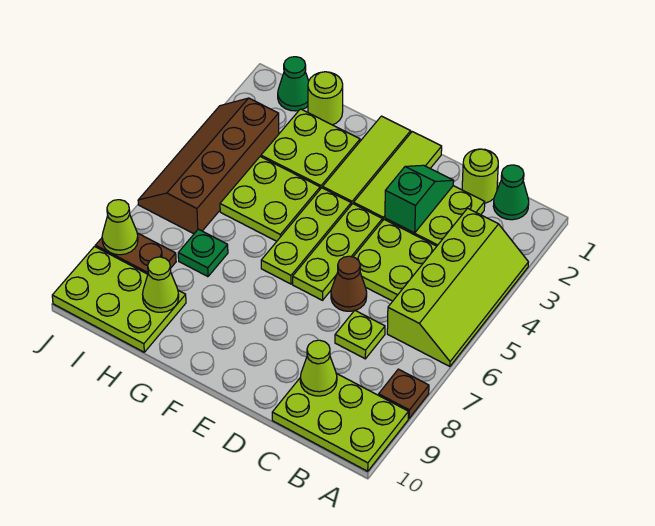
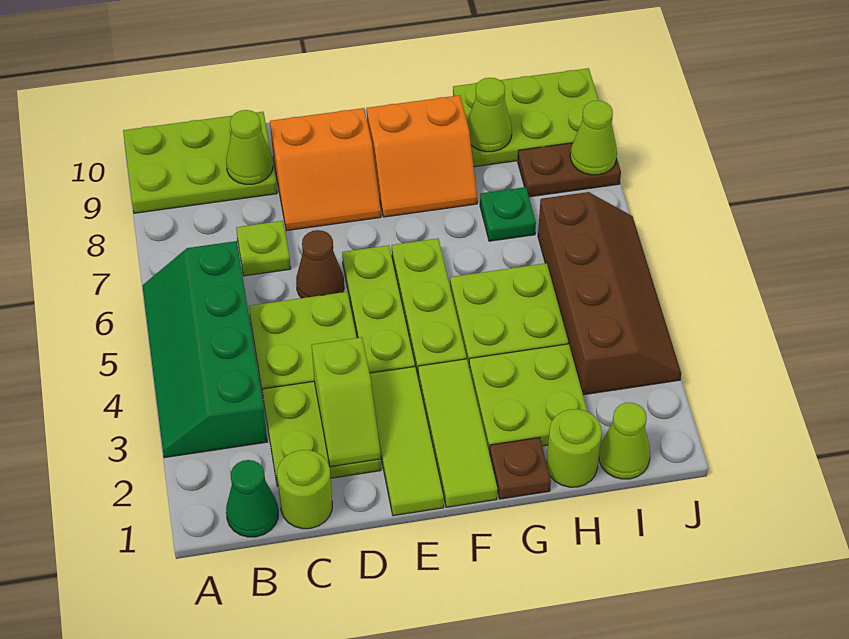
lime 2x4 slope [387,208,528,367] -> green 2x4 slope [142,241,267,458]
brown 1x1 plate [379,369,429,418] -> brown 1x1 plate moved to [489,438,551,499]
green 1x2 slope [385,165,454,233] -> lime 1x2 slope [312,337,381,467]
none -> orange 2x2 slope [270,108,381,231]
none -> orange 2x2 slope [367,95,477,217]
green 1x1 cone [278,57,309,111] -> lime 1x1 cone [599,403,650,479]

